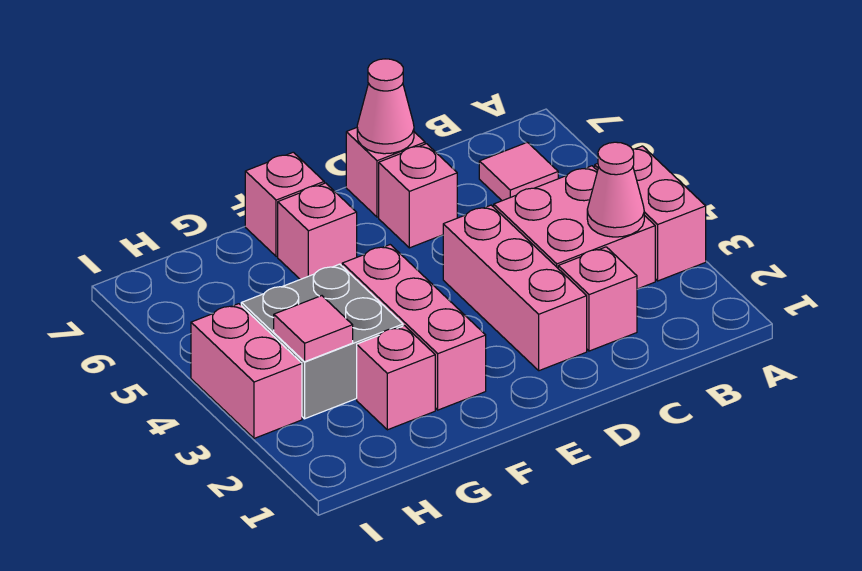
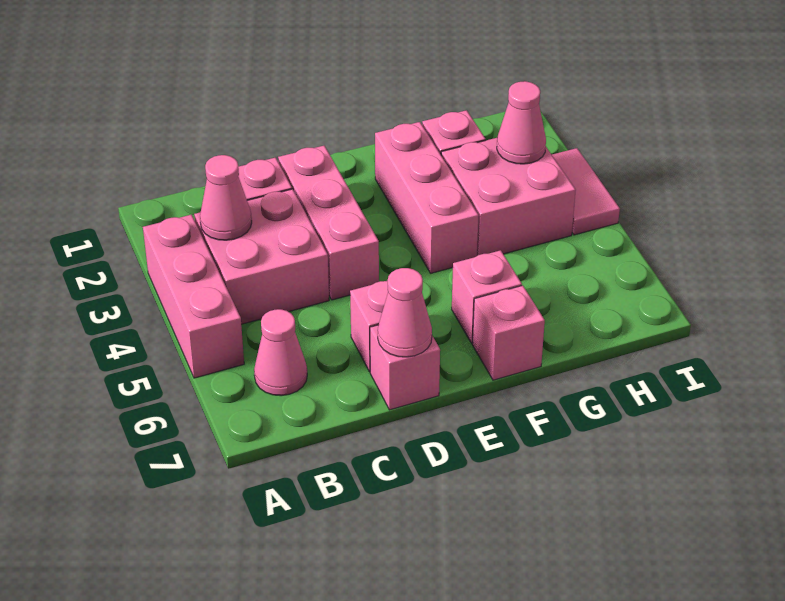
pink 1x2 brick [595,146,706,281] -> pink 1x3 brick [143,215,244,378]
pink 1x1 tile [479,142,558,201] -> pink 1x1 cone [254,309,307,396]
grey 2x2 brick [241,264,403,419] -> pink 2x2 brick [441,138,576,256]
pink 1x1 tile [274,296,353,362] -> pink 1x1 cone [497,81,546,164]
pink 1x2 brick [191,304,302,438] -> pink 1x2 tile [552,148,620,235]

